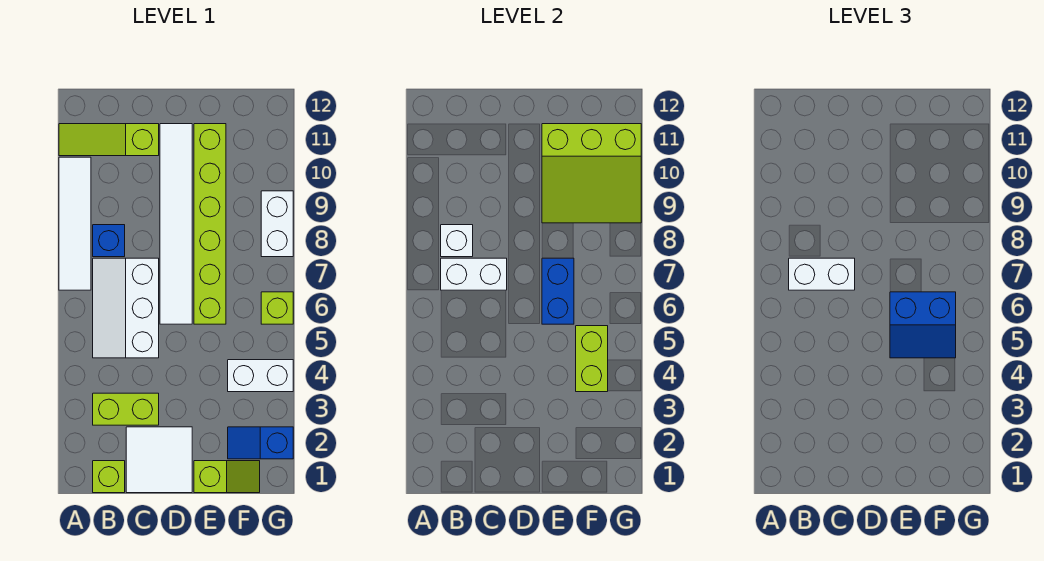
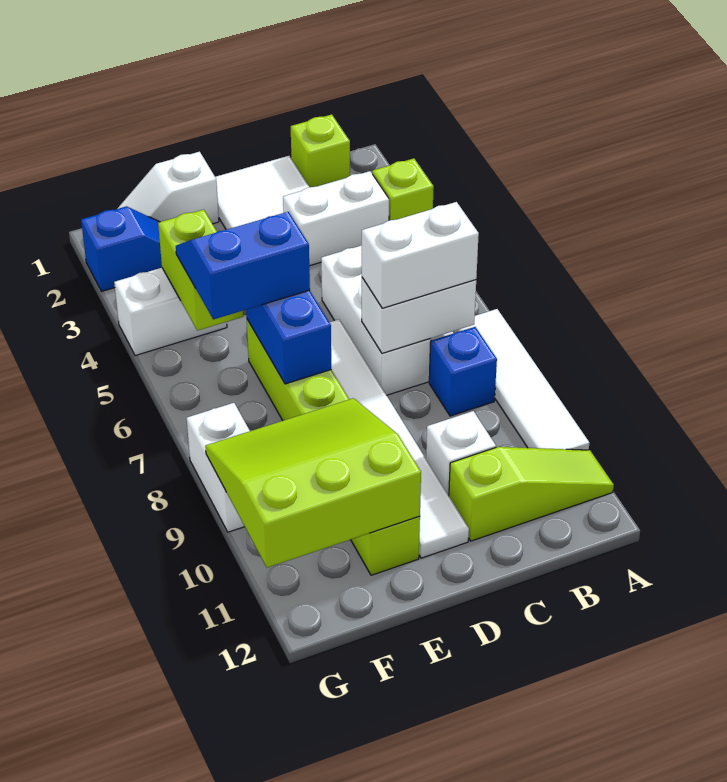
lime 1x2 brick [93,393,159,425] -> white 1x2 brick [283,171,389,266]
white 1x1 brick [441,225,473,257] -> white 1x1 brick moved to [426,411,496,495]
lime 1x2 slope [194,461,260,493] -> white 1x2 slope [117,152,219,224]
lime 1x1 brick [261,292,293,324] -> lime 1x1 brick moved to [372,158,434,220]

